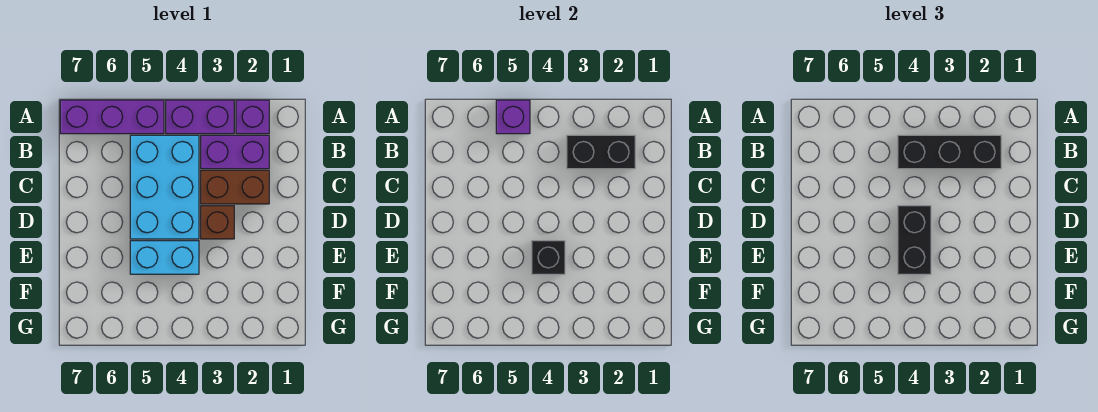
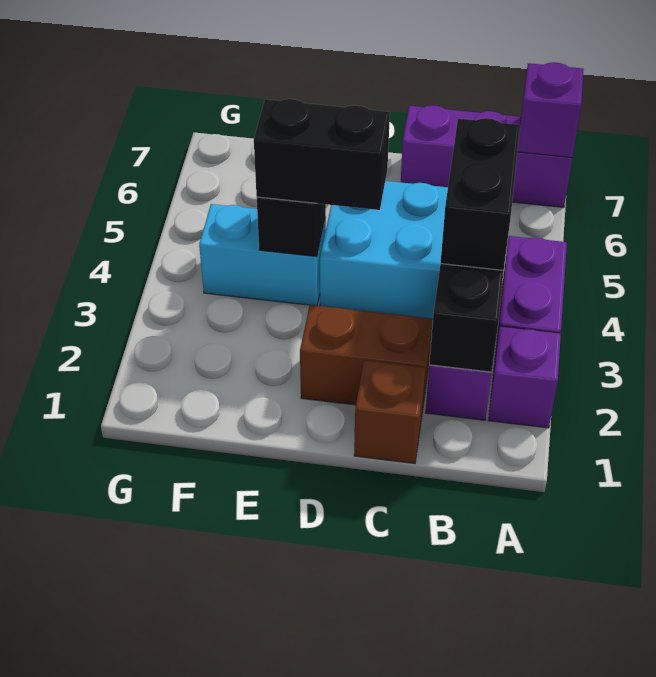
purple 1x3 brick [60,100,164,134] -> purple 1x3 brick turned to [401,105,572,207]
purple 1x1 brick [496,100,530,134] -> purple 1x1 brick moved to [517,62,584,158]
black 1x3 brick [898,135,1001,169] -> black 1x2 brick [441,118,520,270]
brown 1x2 brick [201,170,269,204] -> brown 1x2 brick turned to [300,305,433,411]
brown 1x1 brick [201,206,234,239] -> brown 1x1 brick moved to [354,360,426,463]
cyan 1x2 brick [130,241,199,274] -> cyan 1x2 brick turned to [199,204,326,306]

